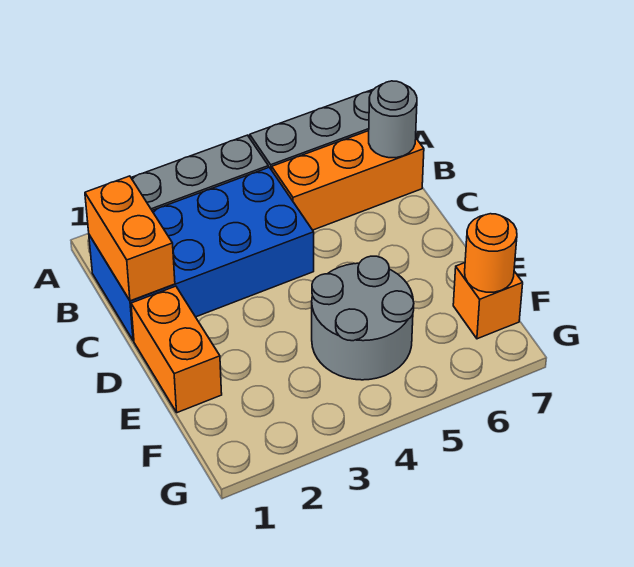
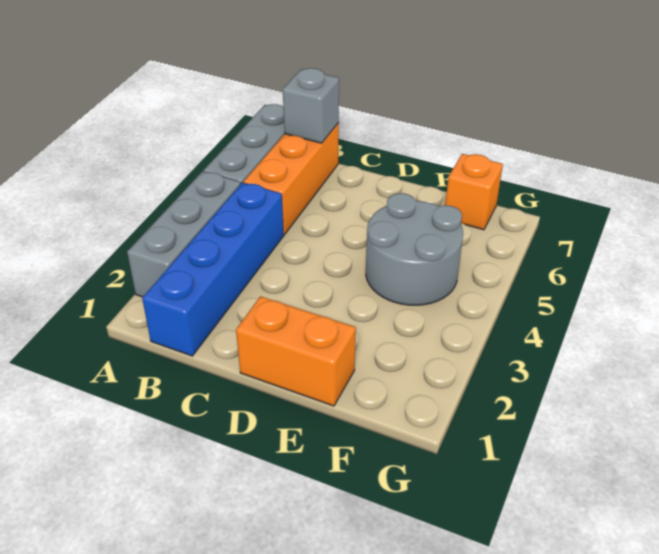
blue 2x4 brick [89,167,314,341] -> blue 1x4 brick [142,183,284,356]
orange 1x2 brick [85,176,175,301] -> none
grey 1x1 round brick [369,81,417,158] -> grey 1x1 brick [283,68,339,143]
orange 1x1 round brick [465,214,517,292] -> none

